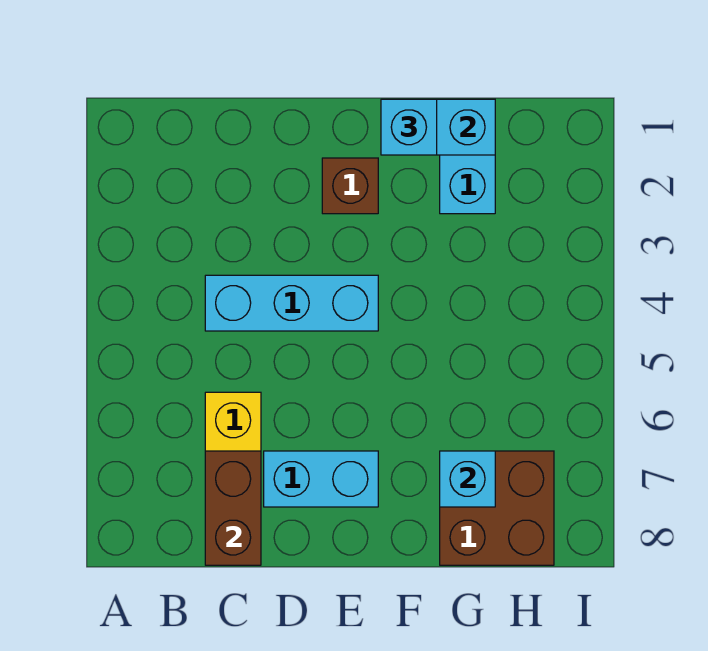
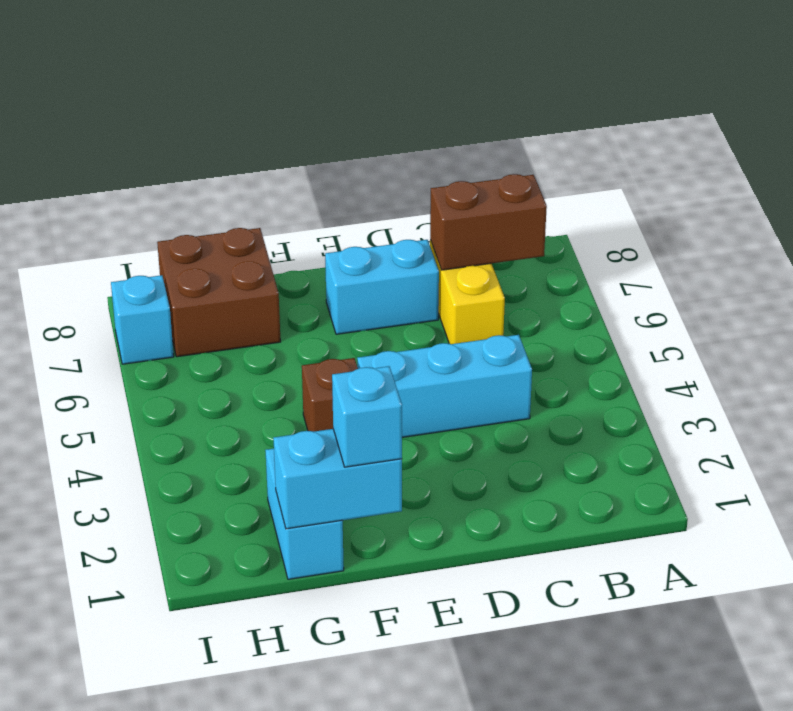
brown 1x2 brick [205,451,261,565] -> brown 1x2 brick turned to [430,174,547,270]
brown 1x1 brick [322,158,378,214] -> brown 1x1 brick moved to [302,358,358,431]
cyan 1x1 brick [440,451,495,507] -> cyan 1x1 brick moved to [111,275,174,364]

